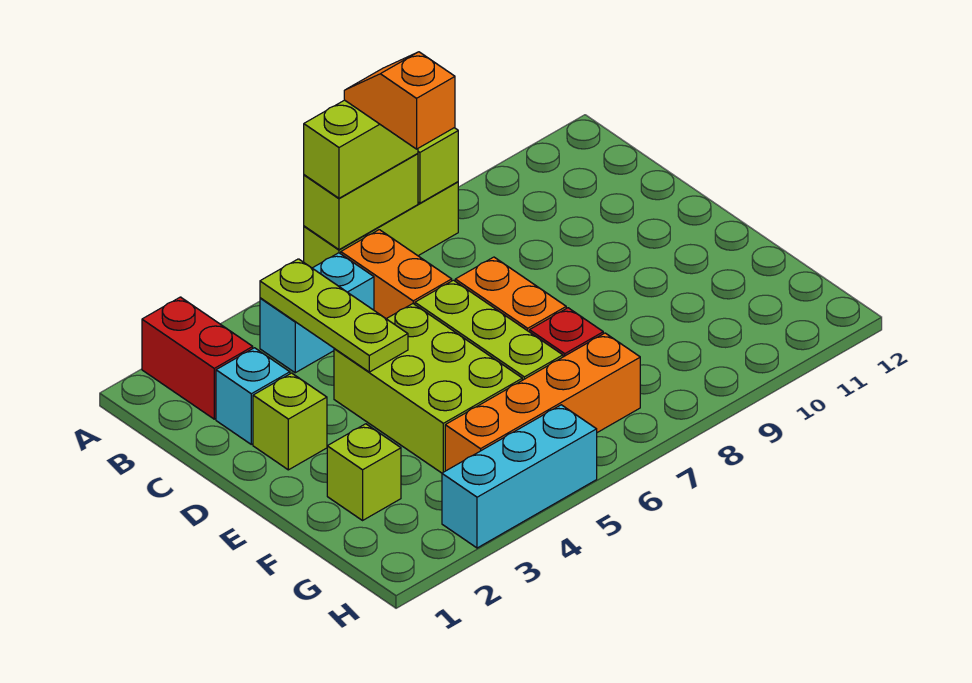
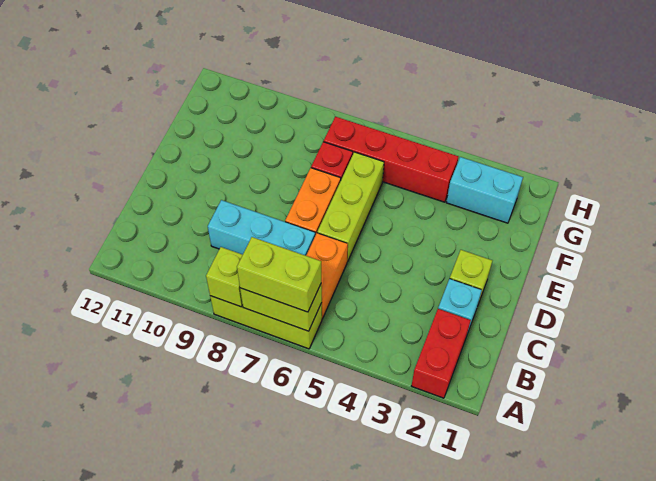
orange 1x2 slope [344,52,455,149] -> none
cyan 1x2 brick [260,253,374,373] -> cyan 1x2 brick moved to [446,157,523,223]
lime 1x3 plate [260,259,408,372] -> none
lime 2x3 brick [334,304,522,473] -> none
lime 1x1 brick [327,424,401,520] -> none
orange 1x4 brick [445,333,640,471] -> red 1x4 brick [323,117,459,202]
cyan 1x3 brick [442,405,597,548] -> cyan 1x3 brick moved to [208,200,315,256]

